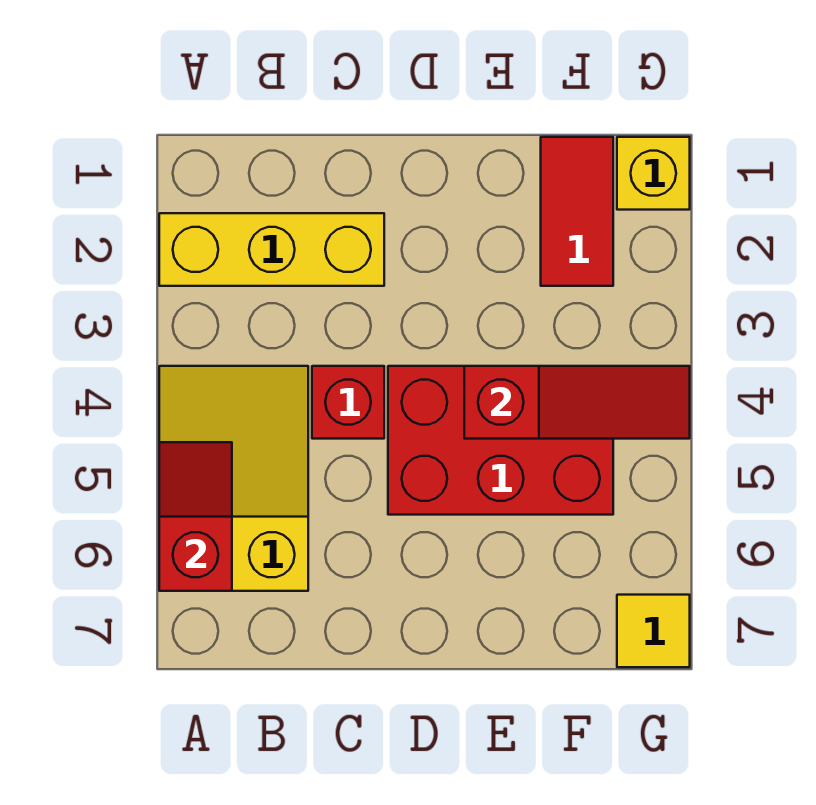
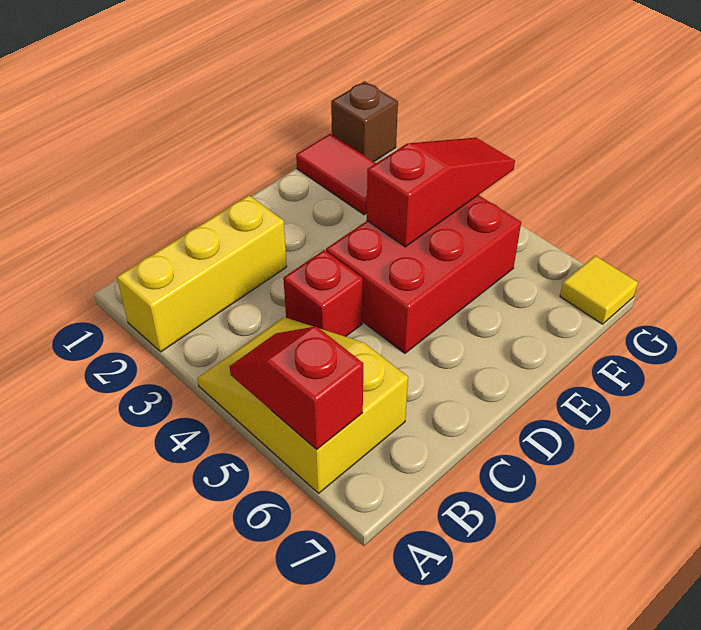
yellow 1x1 brick [617,137,690,210] -> brown 1x1 brick [331,81,398,162]

